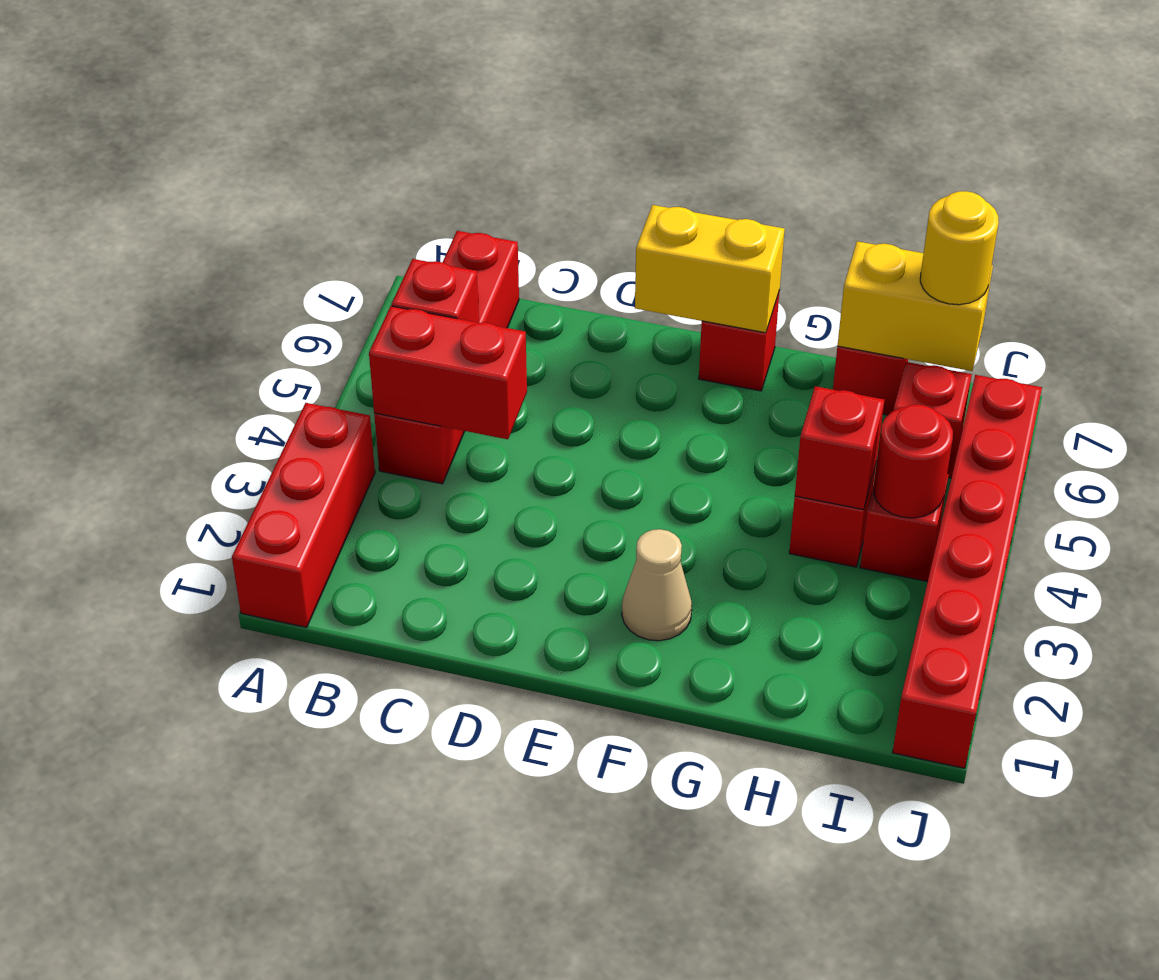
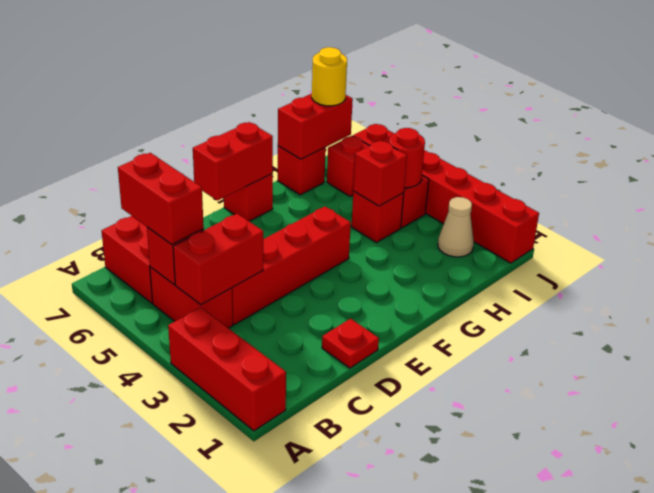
none -> red 1x2 brick [118,153,204,245]
none -> red 1x4 brick [232,207,351,325]
none -> red 1x1 plate [322,319,379,368]
yellow 1x2 brick [635,205,785,333] -> red 1x2 brick [193,122,273,200]
tan 1x1 cone [622,529,692,641] -> tan 1x1 cone moved to [438,197,474,257]
yellow 1x2 brick [837,241,993,371] -> red 1x2 brick [278,94,353,159]

